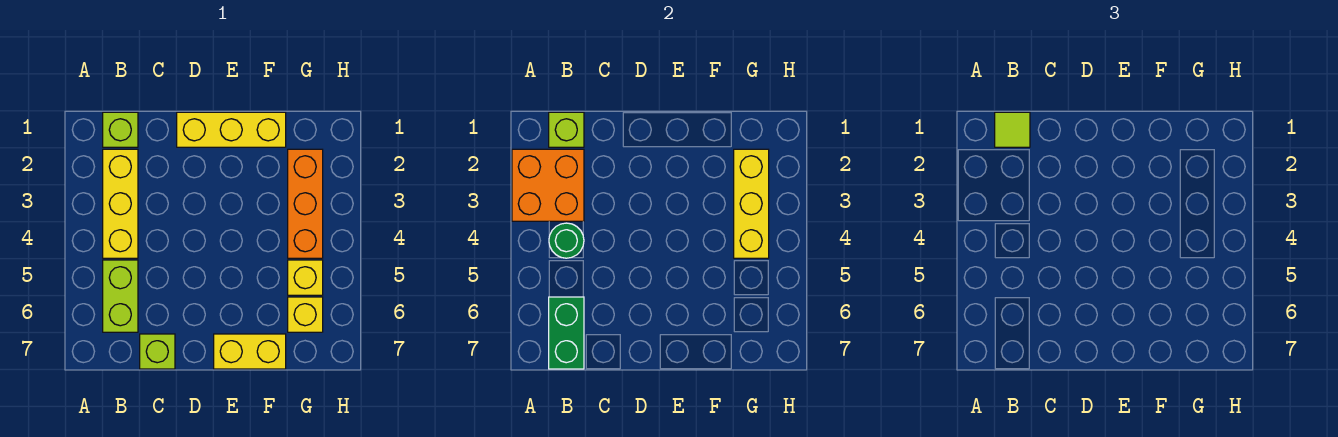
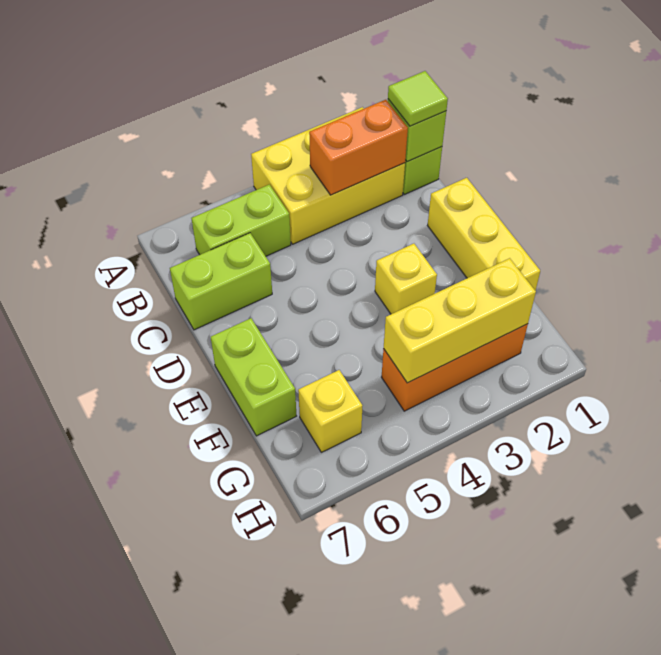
orange 2x2 brick [512,149,584,221] -> orange 1x2 brick [309,100,408,195]
yellow 1x3 brick [103,149,138,258] -> yellow 2x3 brick [251,107,405,244]
green 1x1 round brick [549,223,584,258] -> none
green 1x2 brick [549,297,584,369] -> none
lime 1x1 brick [140,334,175,369] -> lime 1x2 brick [170,233,272,330]
yellow 1x2 brick [214,334,286,369] -> lime 1x2 brick [211,318,296,436]
yellow 1x1 brick [288,260,323,295] -> yellow 1x1 brick moved to [375,244,437,314]

